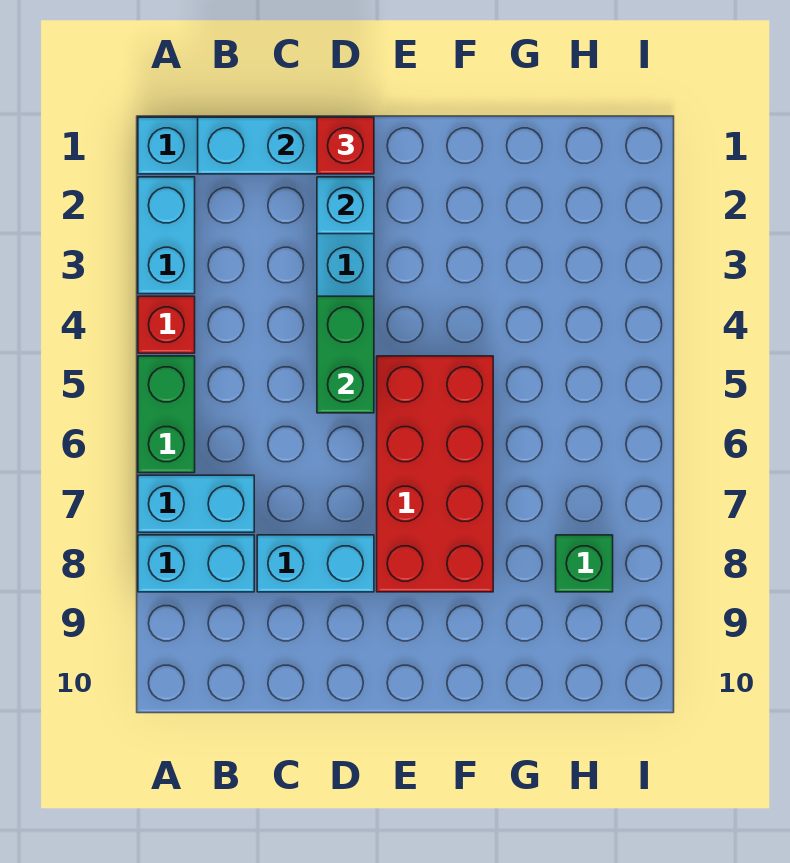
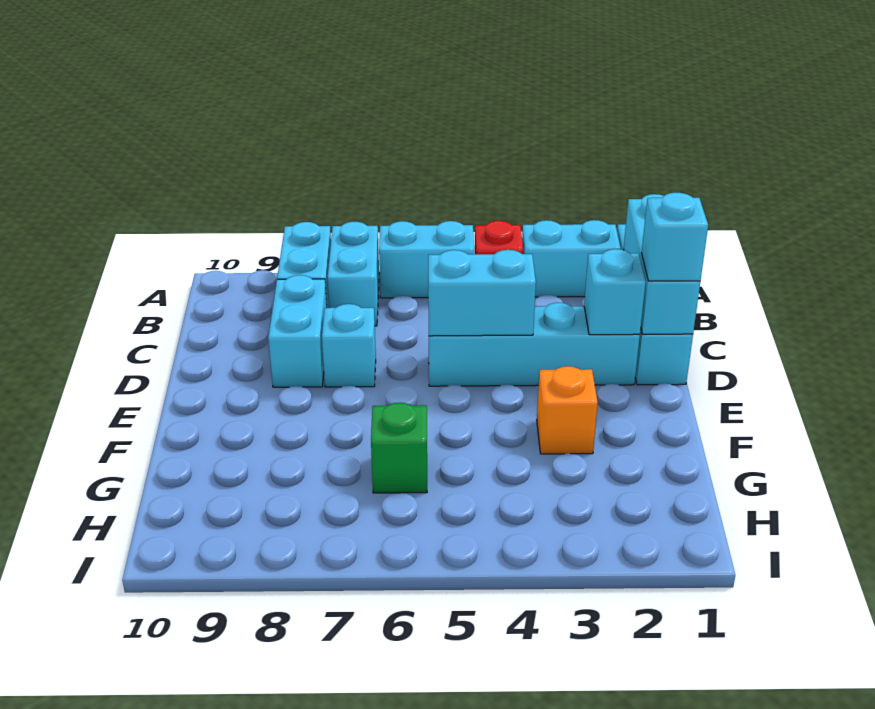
green 1x2 brick [138,356,195,473] -> cyan 1x2 brick [379,221,474,298]
red 1x1 brick [317,117,374,174] -> cyan 1x1 brick [642,193,708,281]
green 1x2 brick [317,296,374,413] -> cyan 1x2 brick [428,250,536,336]
none -> cyan 1x1 brick [322,304,376,387]
red 2x4 brick [377,356,493,592] -> none
none -> orange 1x1 brick [537,366,598,454]
green 1x1 brick [556,535,613,592] -> green 1x1 brick moved to [371,403,427,493]

